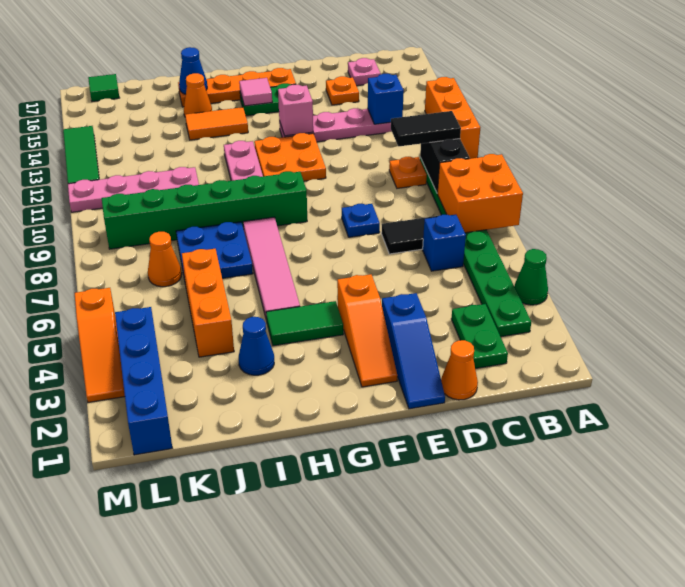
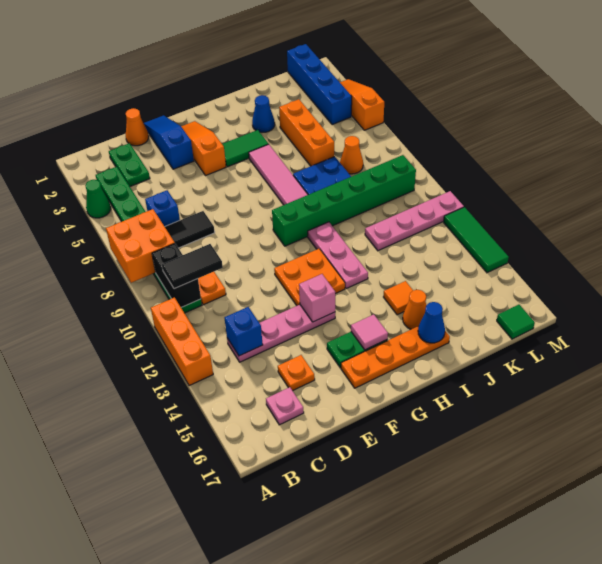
blue 1x1 plate [342,204,380,237] -> none
orange 1x2 tile [185,107,248,140] -> orange 1x1 tile [384,281,413,315]

